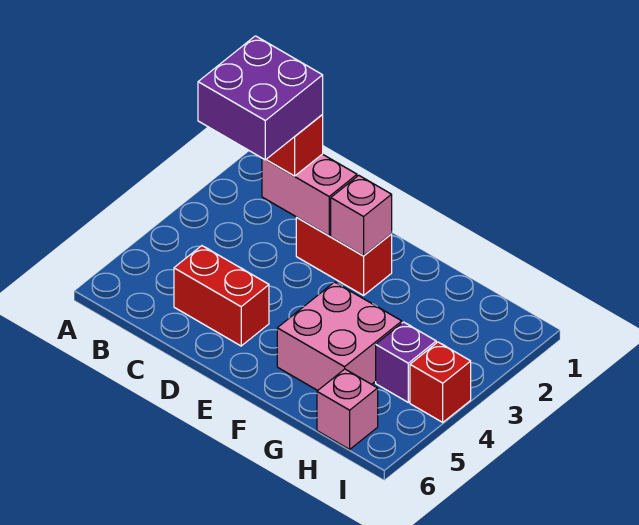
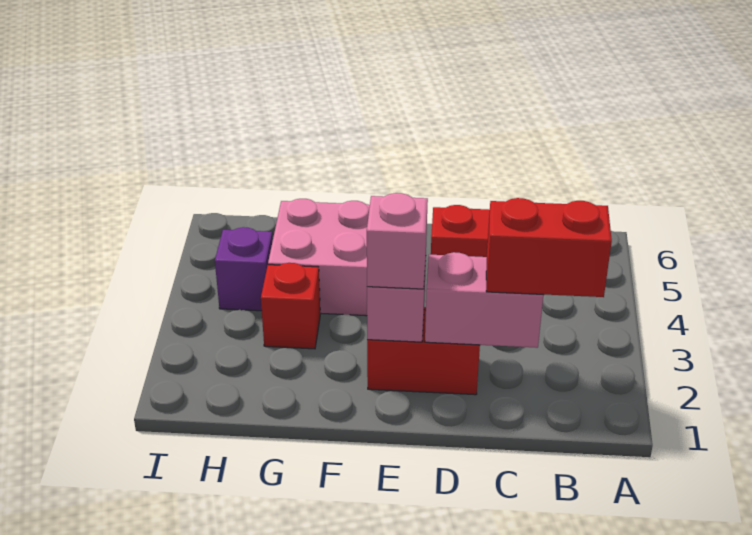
purple 2x2 brick [198,36,323,160] -> none
pink 1x1 brick [317,369,378,449] -> pink 1x1 brick moved to [367,193,428,289]
red 1x1 brick [410,342,471,422] -> red 1x1 brick moved to [261,263,320,349]

